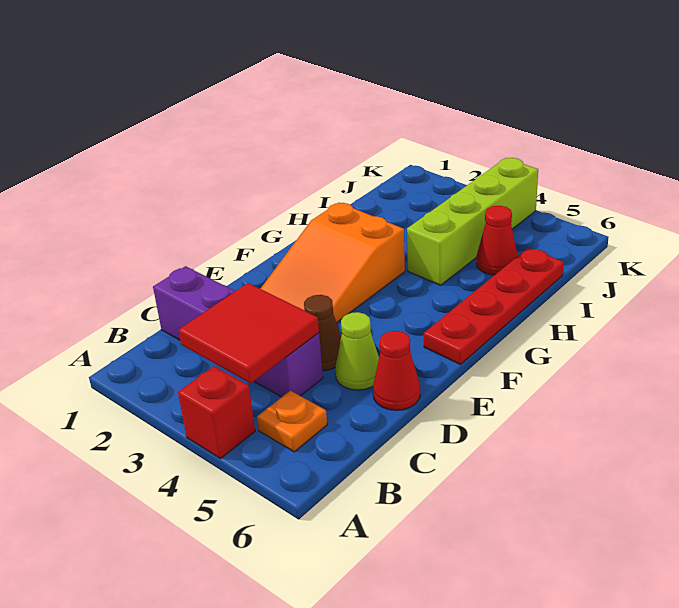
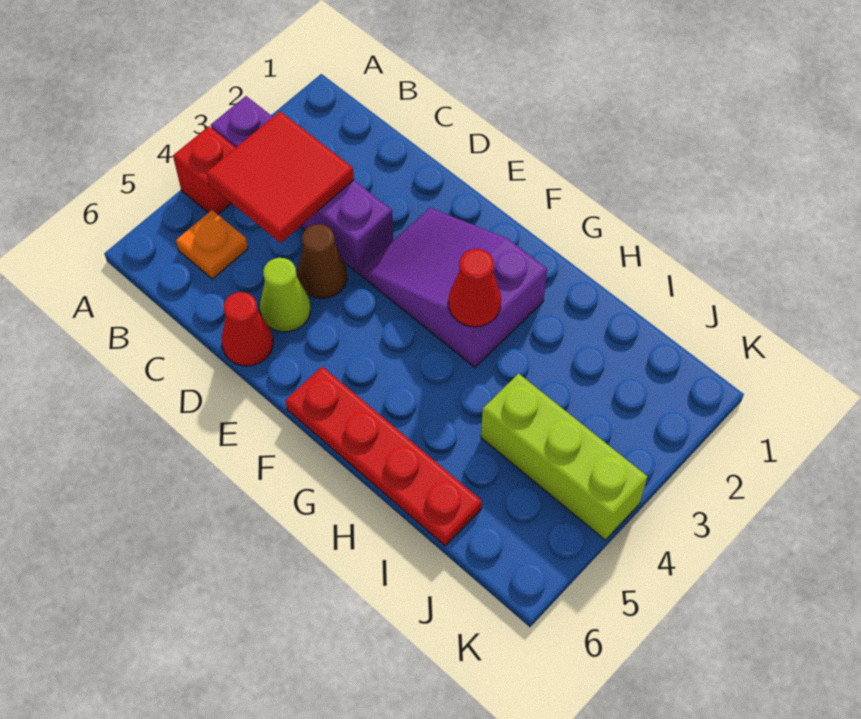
purple 1x4 brick [153,266,323,397] -> purple 1x4 brick turned to [211,96,393,274]
orange 2x3 slope [260,203,405,323] -> purple 2x3 slope [361,208,547,367]
lime 1x4 brick [407,158,538,285] -> lime 1x3 brick [481,374,648,540]
red 1x1 cone [476,206,518,275] -> red 1x1 cone moved to [449,249,501,327]

